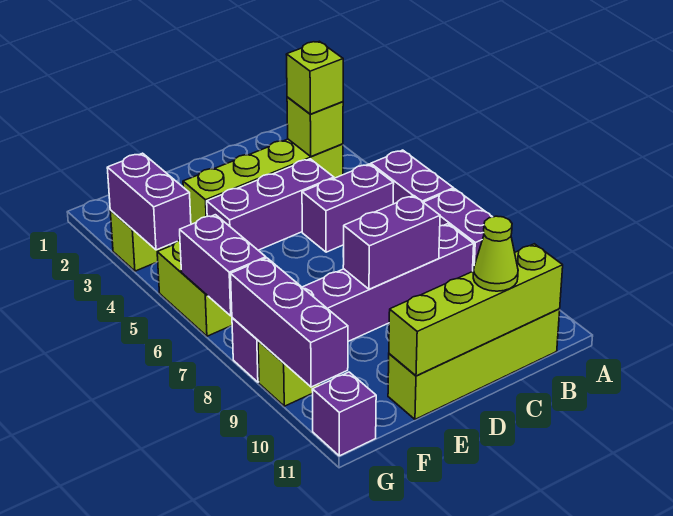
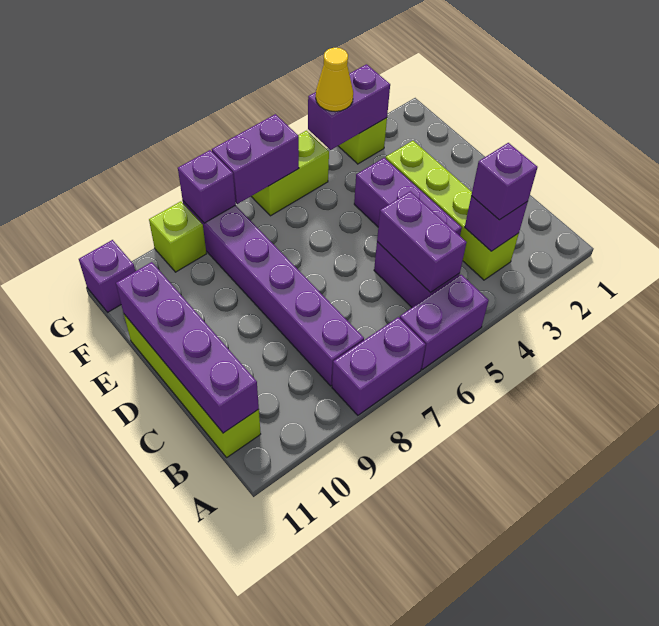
lime 1x1 brick [287,97,343,156] -> purple 1x1 brick [465,196,528,251]
lime 1x1 brick [286,41,343,114] -> purple 1x1 brick [471,143,538,220]
lime 1x4 brick [389,244,563,376] -> purple 1x4 brick [116,262,259,433]
purple 1x2 brick [343,196,440,289] -> purple 1x2 brick moved to [377,191,467,293]
lime 1x1 cone [473,216,518,291] -> none
none -> yellow 1x1 cone [316,48,353,112]
purple 1x3 brick [231,258,348,387] -> purple 1x1 brick [178,150,236,223]

